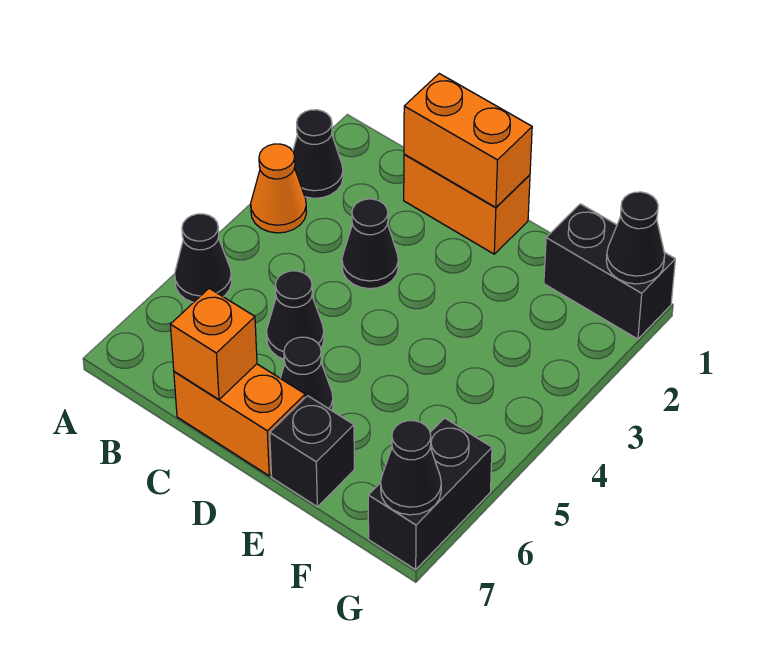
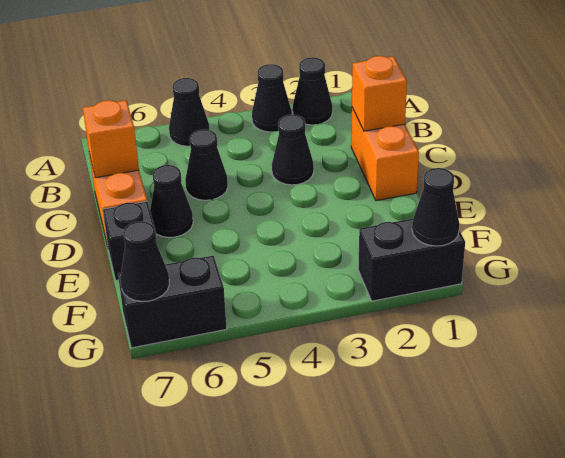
orange 1x1 cone [251,144,307,233] -> black 1x1 cone [252,64,292,132]
orange 1x2 brick [404,74,532,207] -> orange 1x1 brick [352,56,407,131]
black 1x2 brick [544,204,675,339] -> black 1x2 brick turned to [358,219,465,301]

